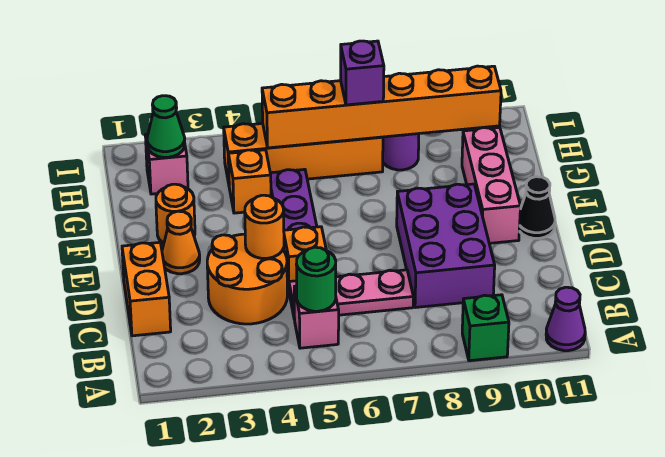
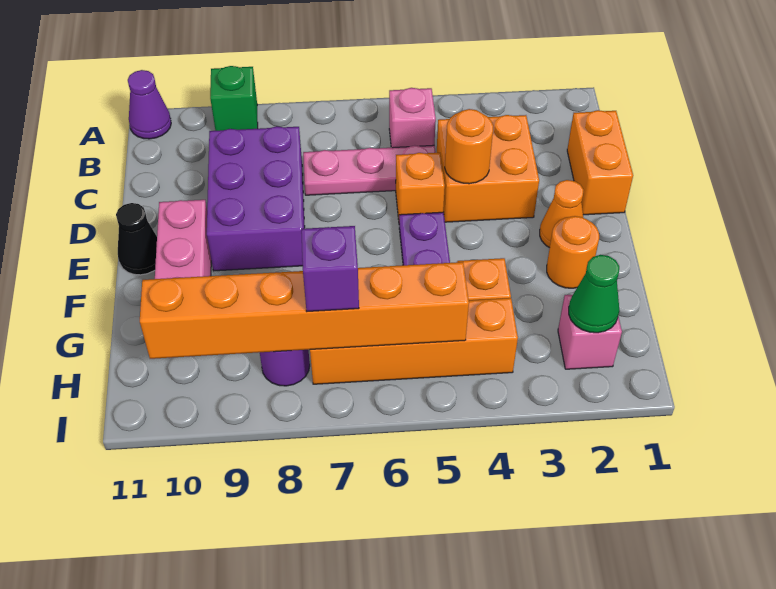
green 1x1 round brick [296,247,336,311] -> none
orange 2x2 round brick [207,234,287,324] -> orange 2x2 brick [437,115,539,222]

